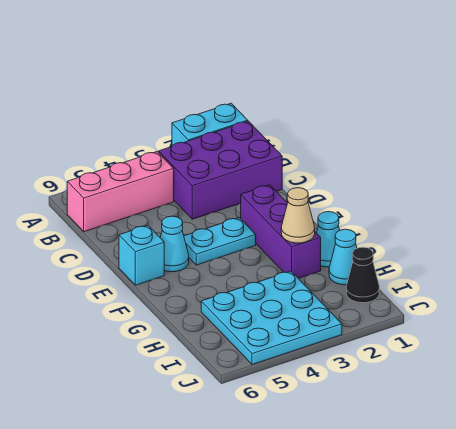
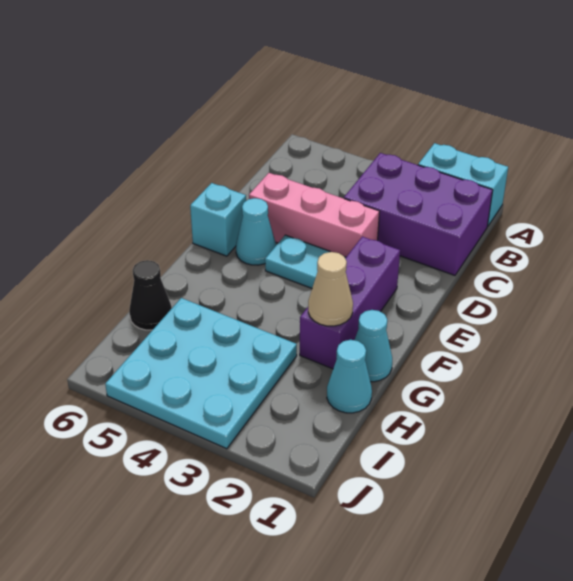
pink 1x3 brick [67,152,174,232] -> pink 1x3 brick moved to [249,173,380,257]
black 1x1 cone [346,247,379,303] -> black 1x1 cone moved to [129,260,172,330]

